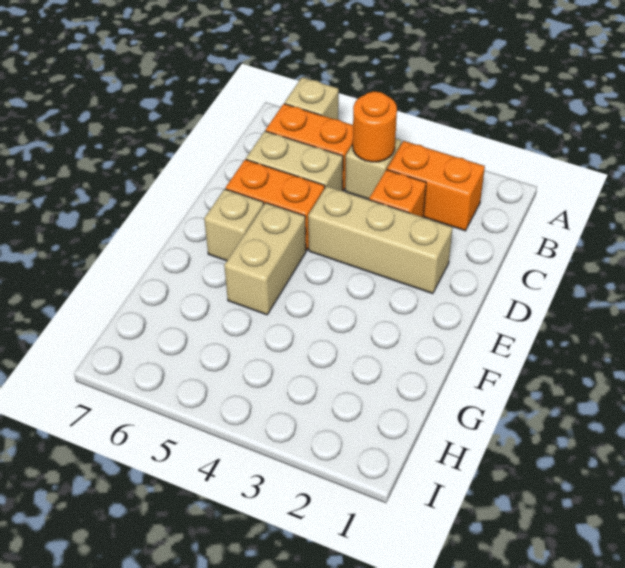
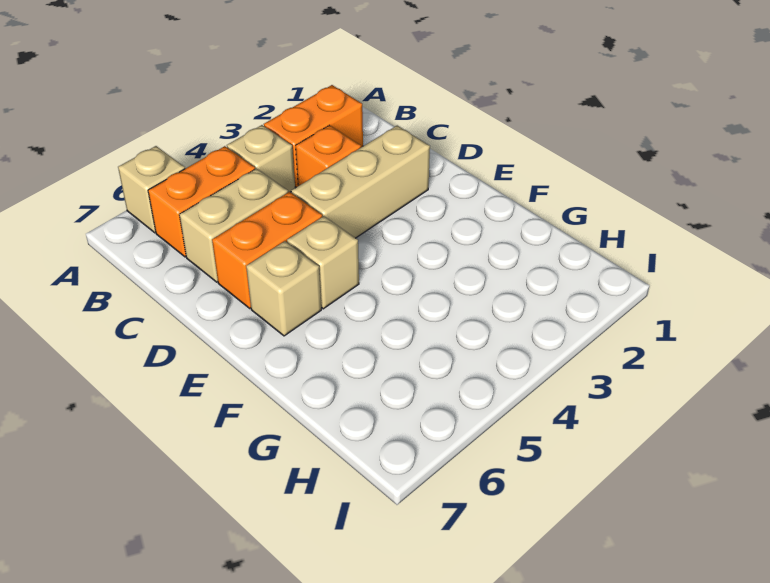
orange 1x1 round brick [353,91,397,162] -> none
tan 1x2 brick [224,203,306,315] -> tan 1x1 brick [287,216,359,309]

